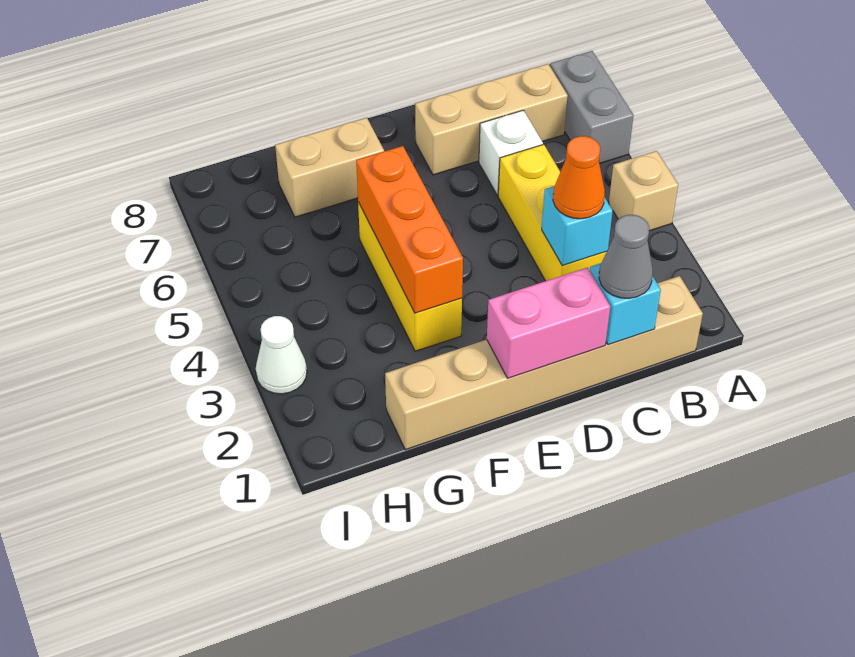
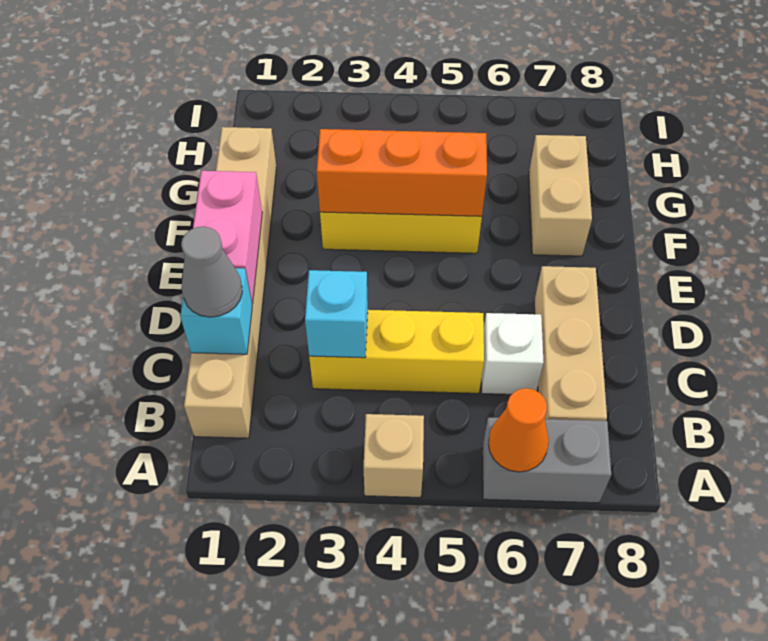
orange 1x1 cone [553,136,605,219] -> orange 1x1 cone moved to [488,388,549,472]
white 1x1 cone [256,316,307,394] -> none

